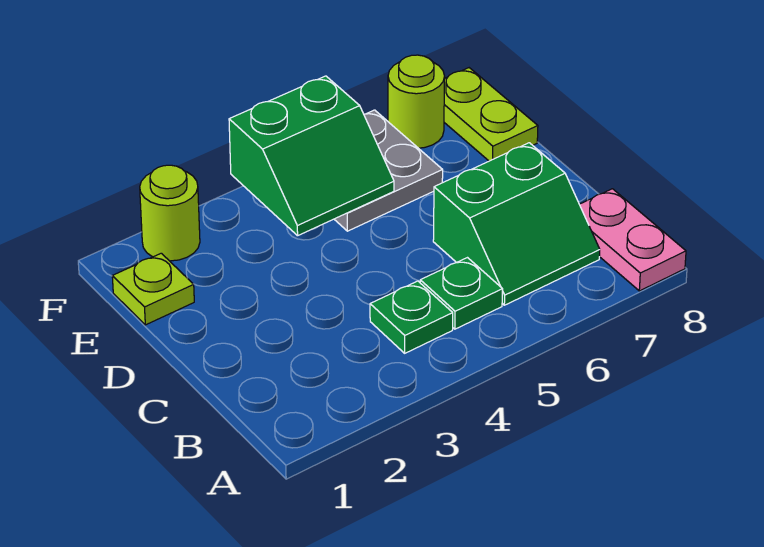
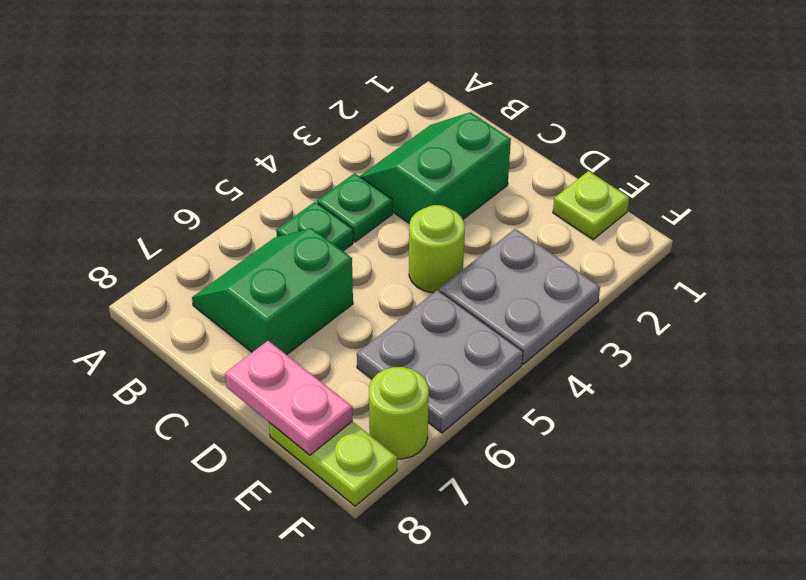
pink 1x2 plate [579,189,686,291] -> pink 1x2 plate moved to [225,341,353,455]
none -> grey 2x2 plate [439,229,600,364]
green 2x2 slope [229,76,394,236] -> green 2x2 slope moved to [360,112,511,223]
lime 1x1 round brick [140,165,200,261] -> lime 1x1 round brick moved to [409,205,465,293]

